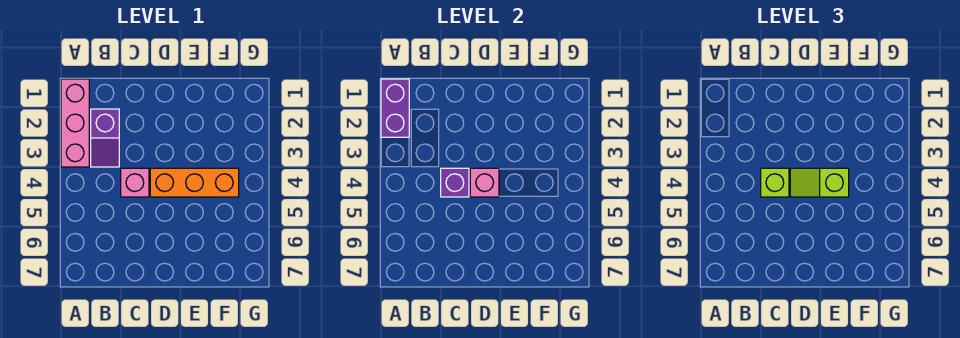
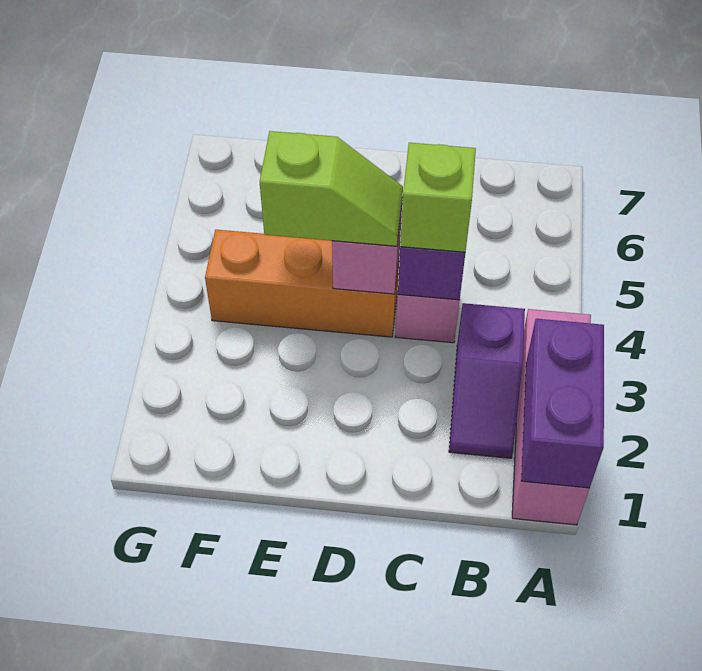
purple 1x2 slope [91,109,119,167] -> purple 1x2 slope turned to [449,303,525,458]

